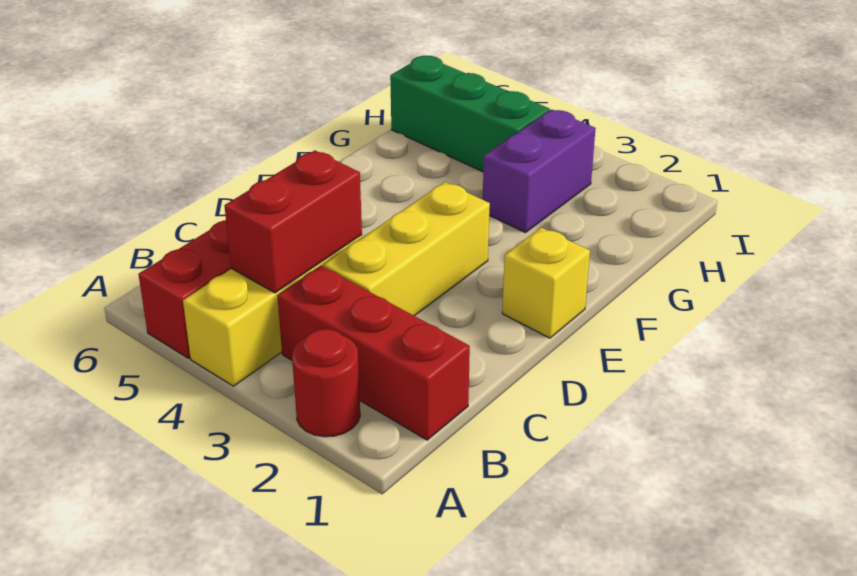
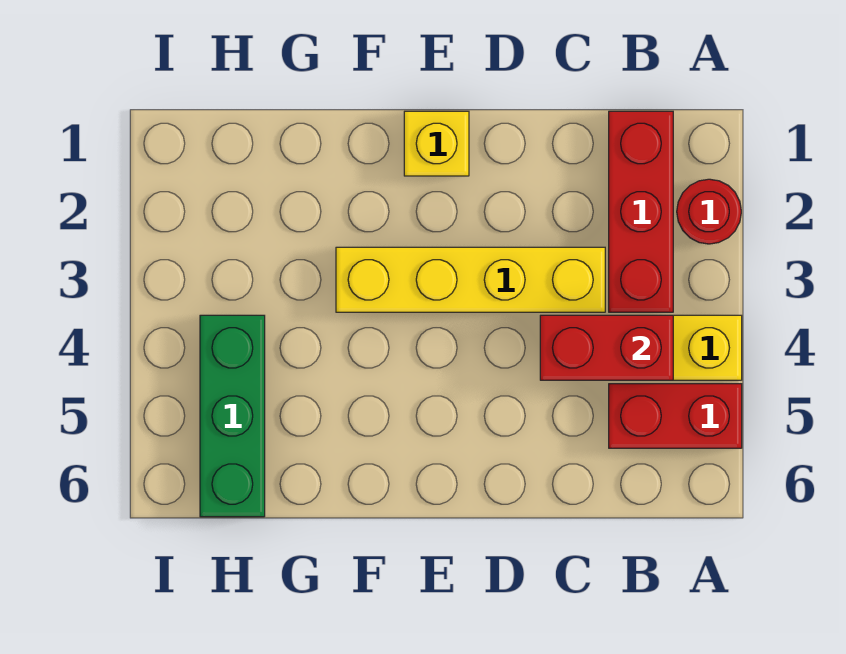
yellow 1x3 brick [323,182,490,316] -> yellow 1x4 brick [336,247,605,312]
purple 1x2 brick [483,110,596,233] -> none

